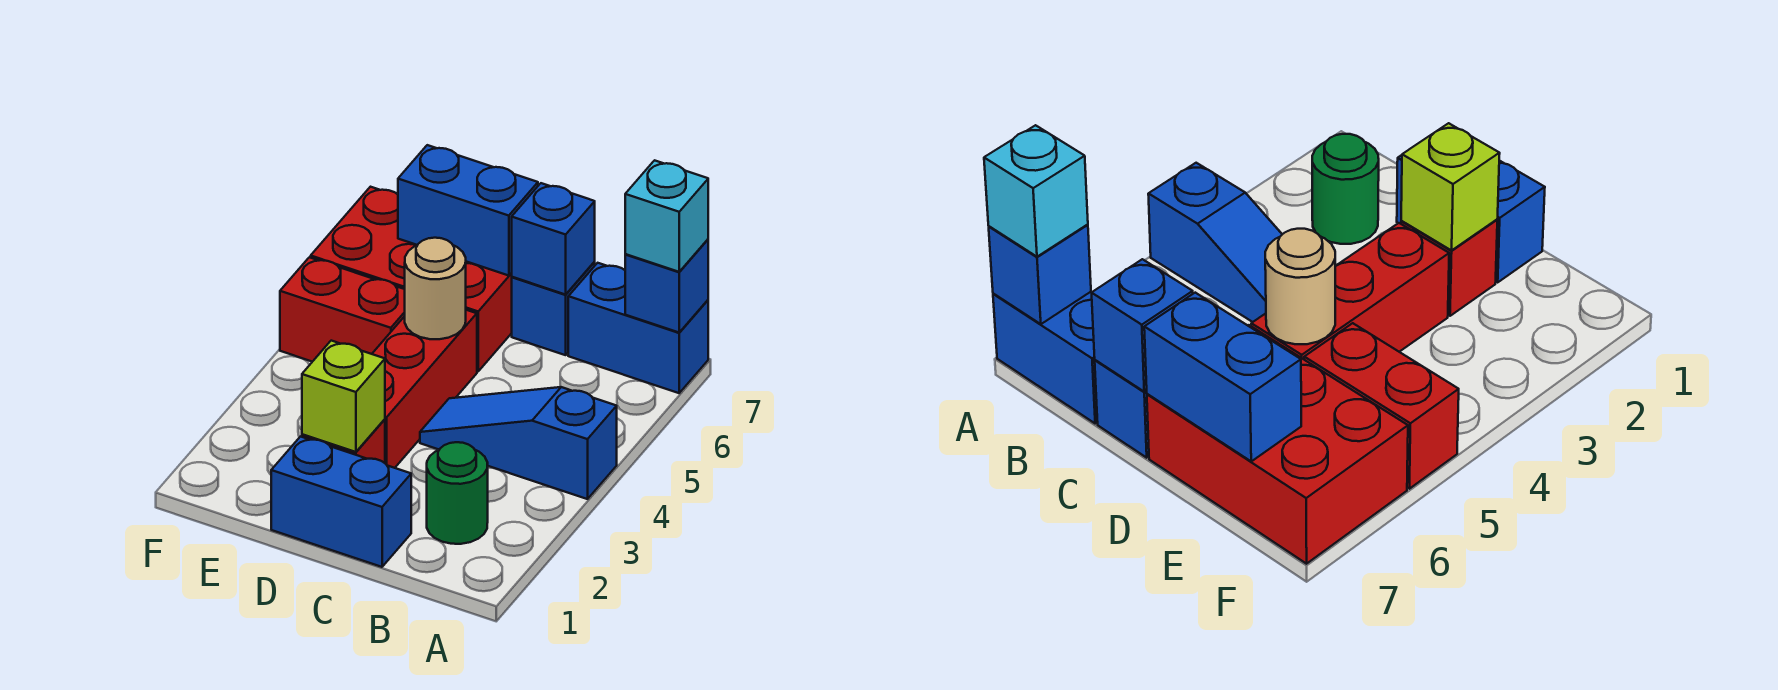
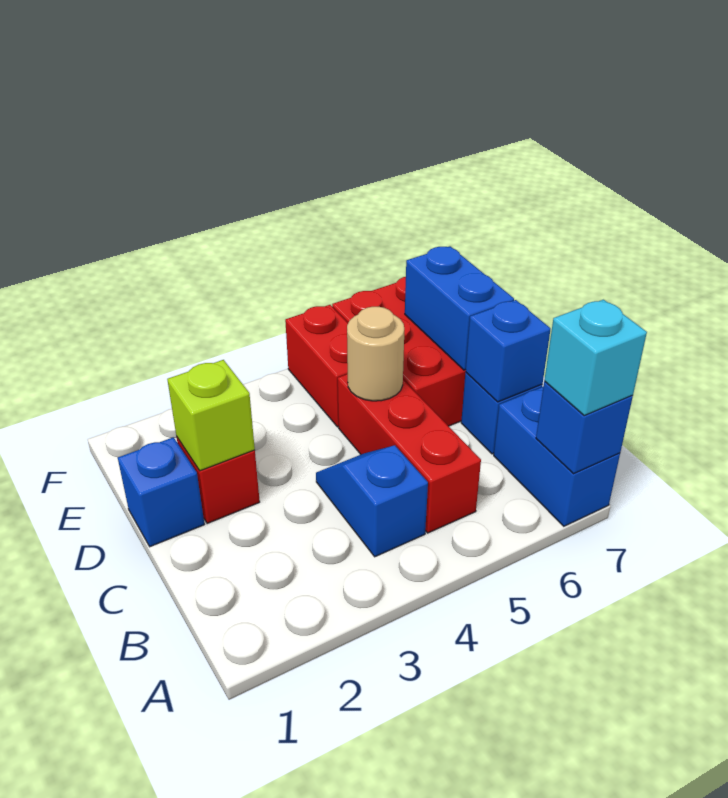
blue 1x3 slope [420,387,617,499] -> blue 1x2 slope [316,445,428,557]
green 1x1 round brick [427,442,488,544] -> none
blue 1x2 brick [271,437,411,567] -> blue 1x1 brick [118,437,204,547]
red 1x3 brick [372,310,477,468] -> red 1x3 brick turned to [338,374,481,533]

